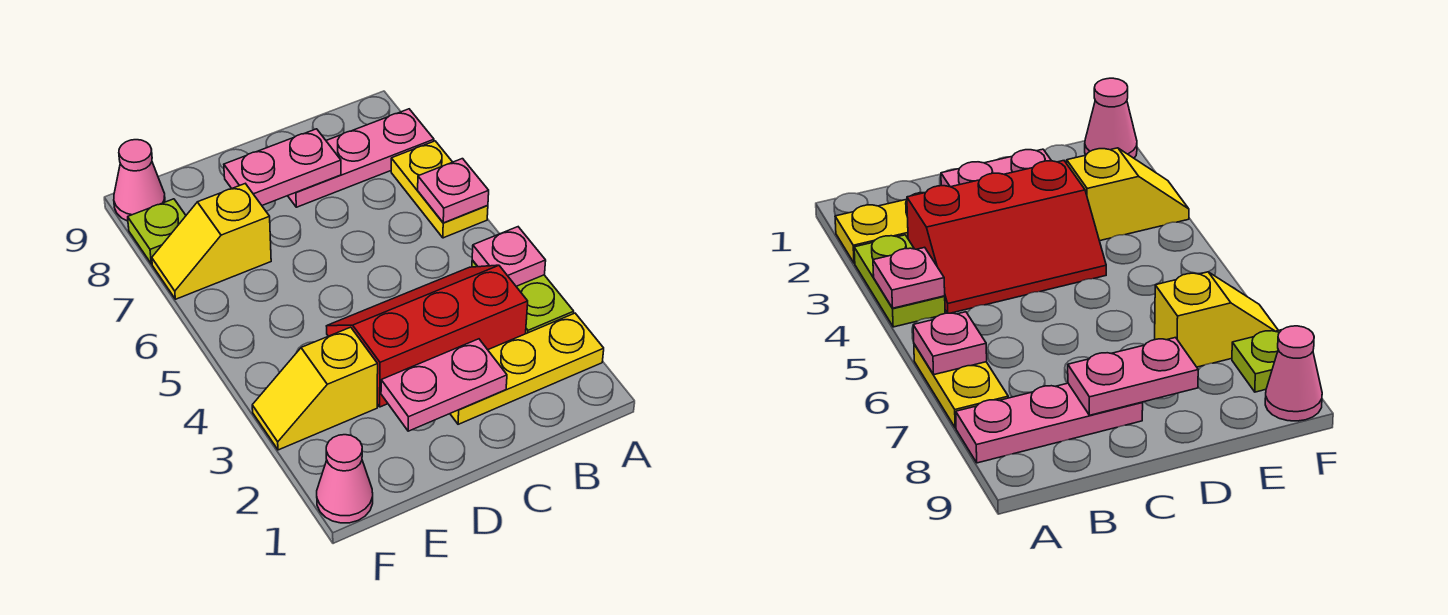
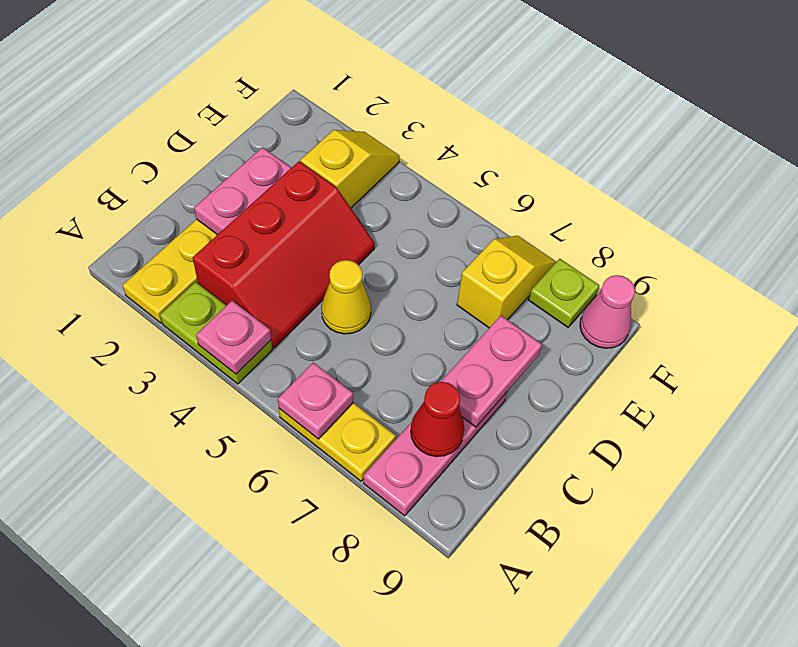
none -> red 1x1 cone [411,382,464,457]
none -> yellow 1x1 cone [321,260,371,334]
pink 1x1 cone [317,435,373,523] -> none

